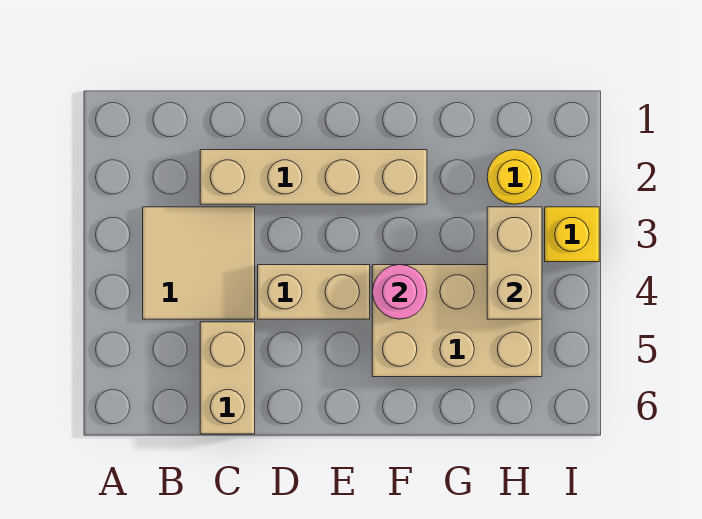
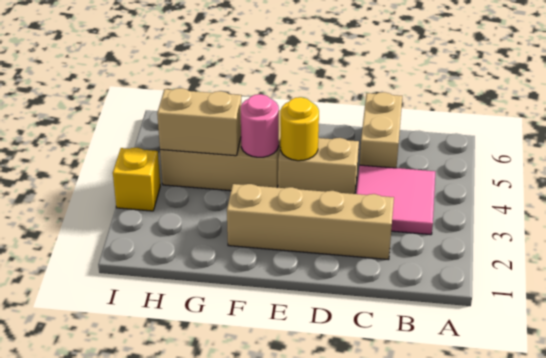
tan 2x2 tile [143,207,255,319] -> pink 2x2 tile [356,165,435,235]
yellow 1x1 round brick [487,150,542,204] -> yellow 1x1 round brick moved to [280,97,319,161]
tan 1x2 brick [487,207,542,319] -> tan 1x2 brick turned to [157,88,241,156]

